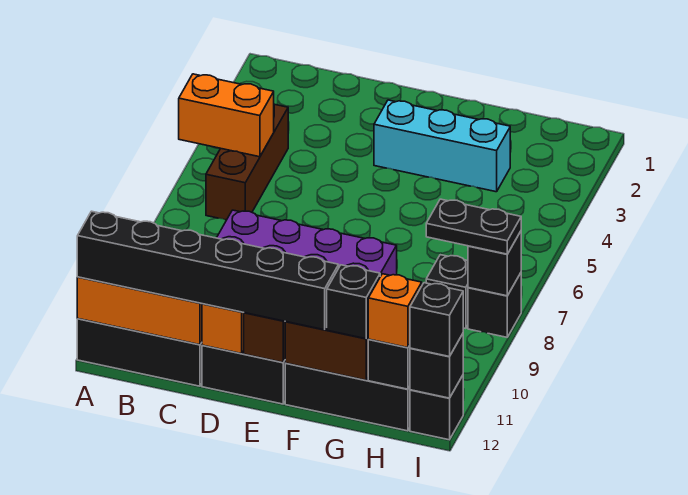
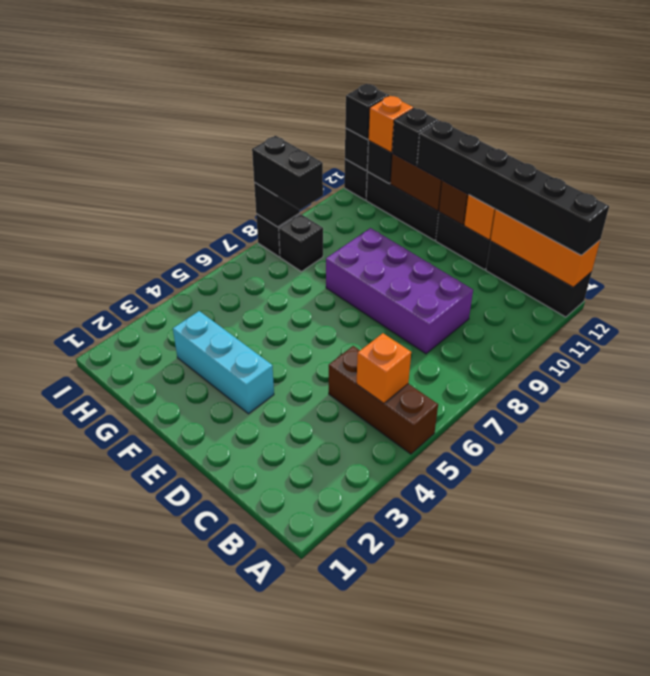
orange 1x2 brick [179,74,274,157] -> orange 1x1 brick [356,333,411,403]
brown 1x3 brick [206,104,288,220] -> brown 1x3 brick turned to [329,346,438,454]
black 1x2 plate [426,199,521,254] -> black 1x2 brick [252,136,323,210]

